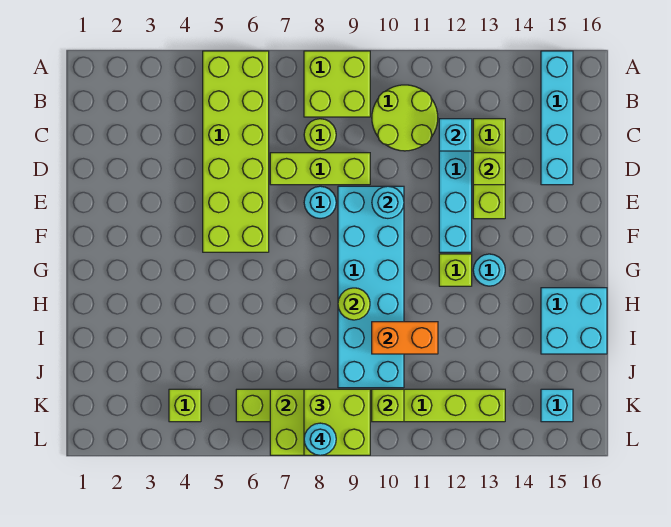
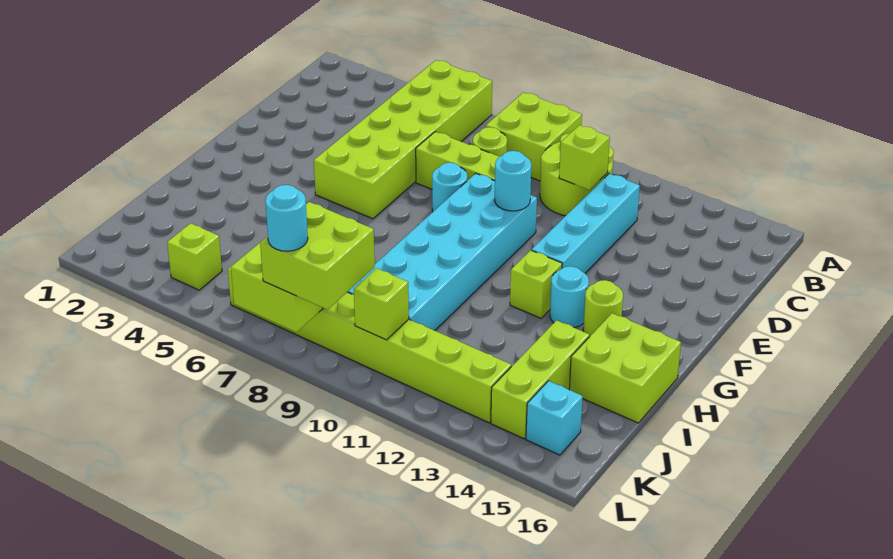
cyan 1x4 brick [541,51,573,185] -> none
cyan 1x1 brick [439,119,472,151] -> none
lime 1x3 brick [473,119,505,219] -> lime 1x3 brick moved to [491,320,589,439]
lime 1x1 brick [473,153,505,185] -> lime 1x1 brick moved to [559,125,610,190]
lime 1x1 round brick [338,288,370,320] -> lime 1x1 round brick moved to [583,280,623,337]
cyan 2x2 brick [541,288,607,354] -> lime 2x2 brick [569,313,681,423]
orange 1x2 brick [372,322,438,354] -> none

